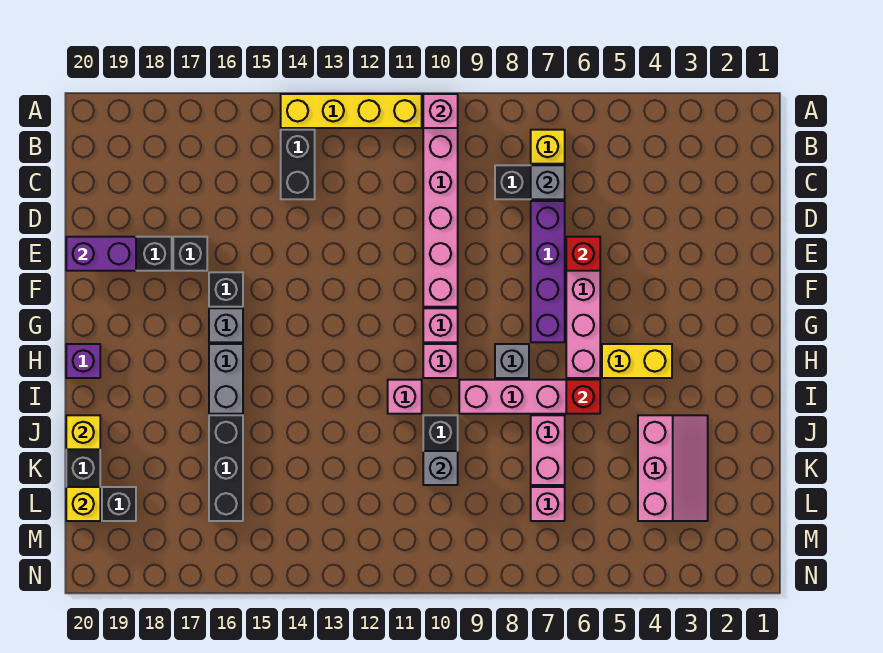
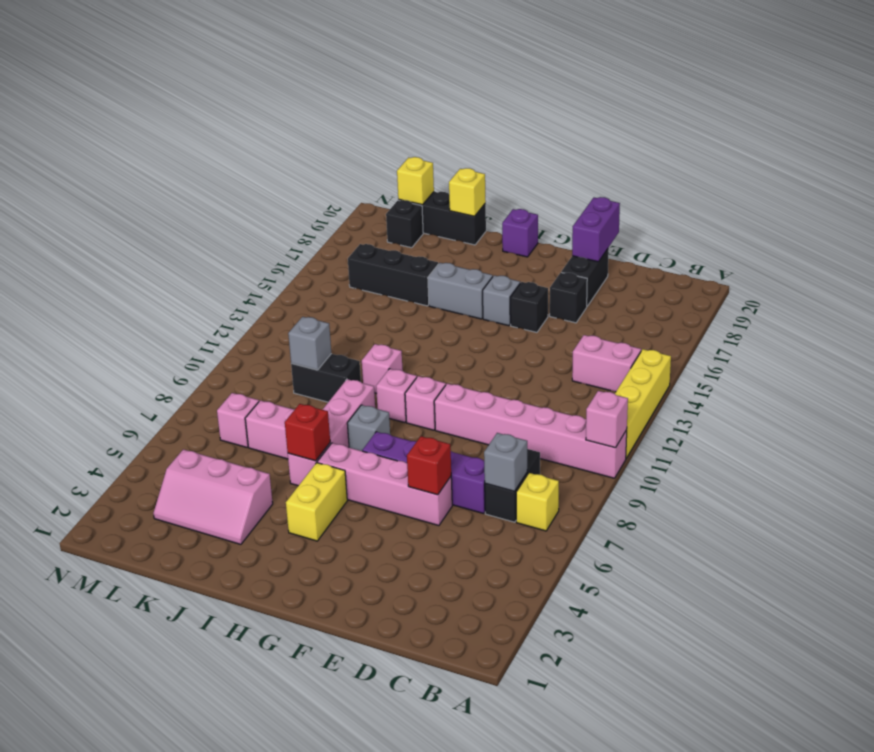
black 1x2 brick [281,130,315,199] -> pink 1x2 brick [572,335,641,392]

